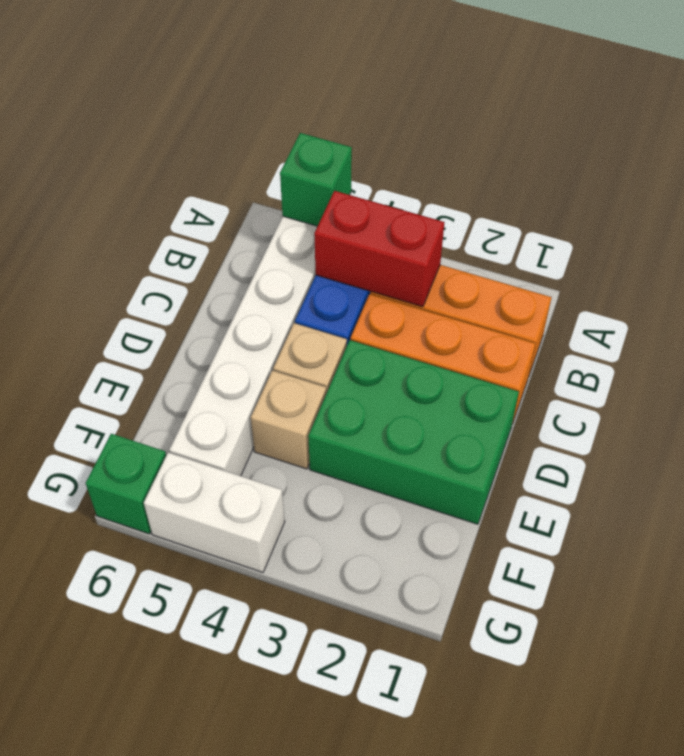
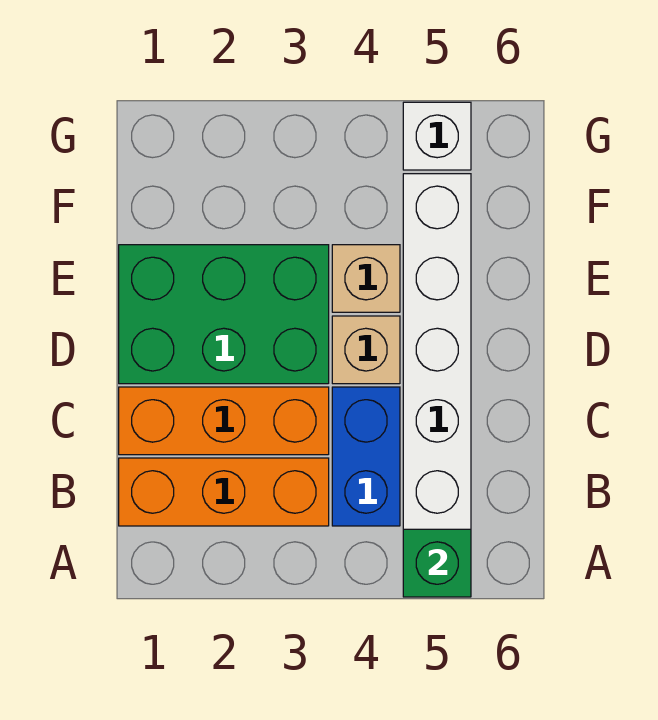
red 1x2 brick [314,191,445,307] -> none
white 1x2 brick [144,452,285,572] -> white 1x1 brick [403,102,471,170]
green 1x1 brick [86,434,166,534] -> none

